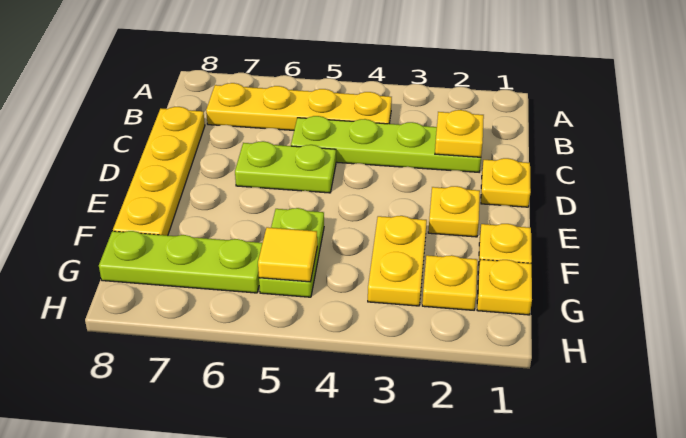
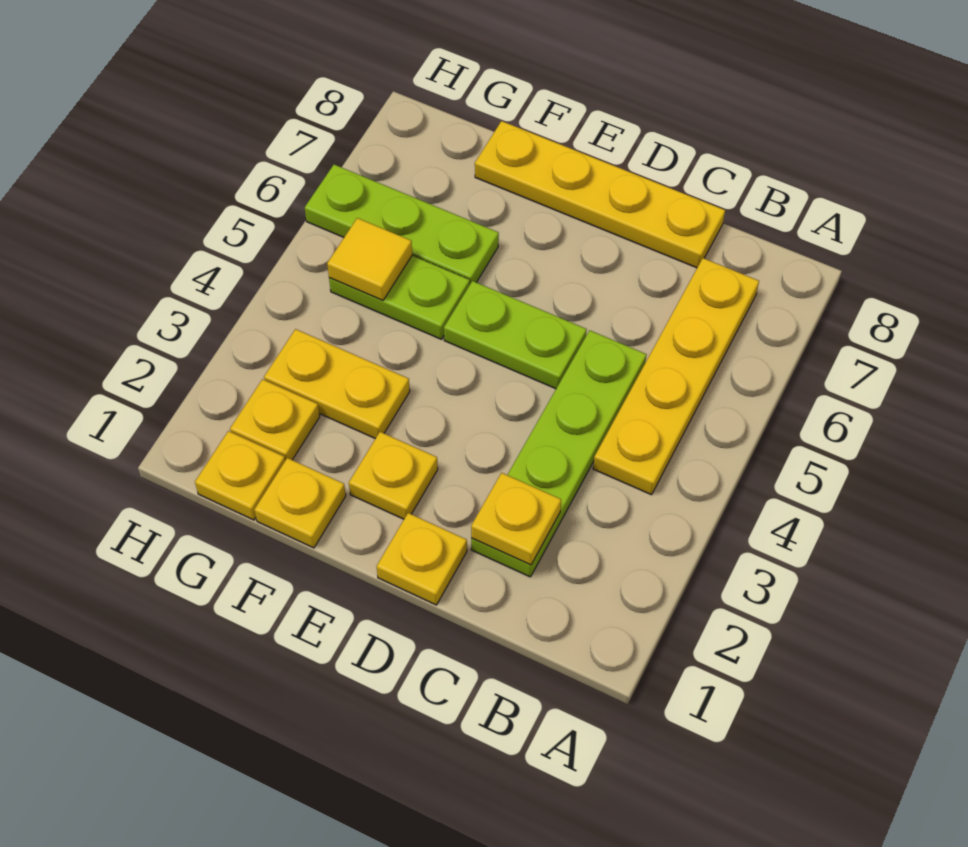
lime 1x2 plate [235,141,336,193] -> lime 1x2 plate turned to [444,281,587,389]
lime 1x3 plate [99,231,262,293] -> lime 1x3 plate turned to [305,165,499,284]

